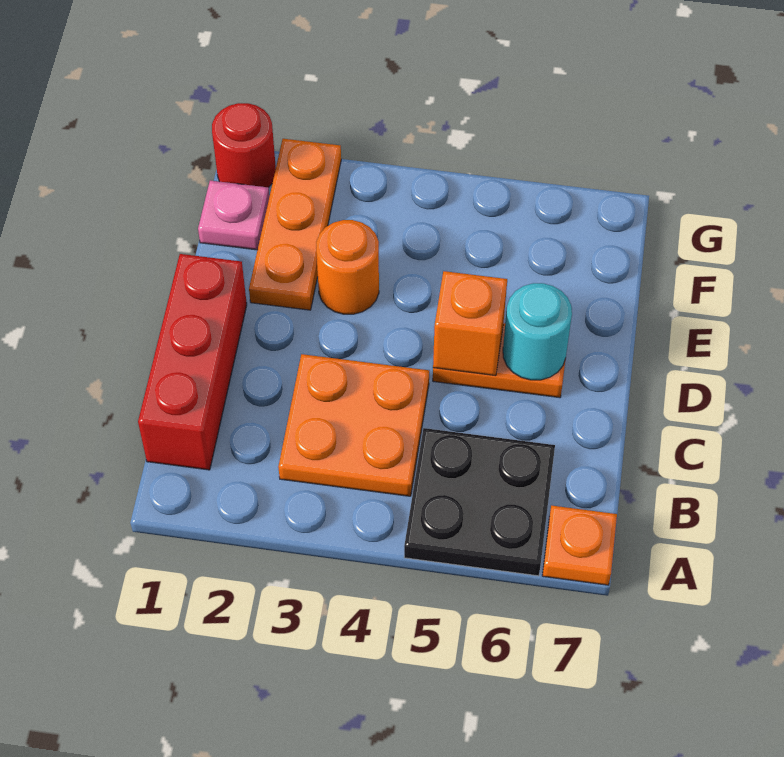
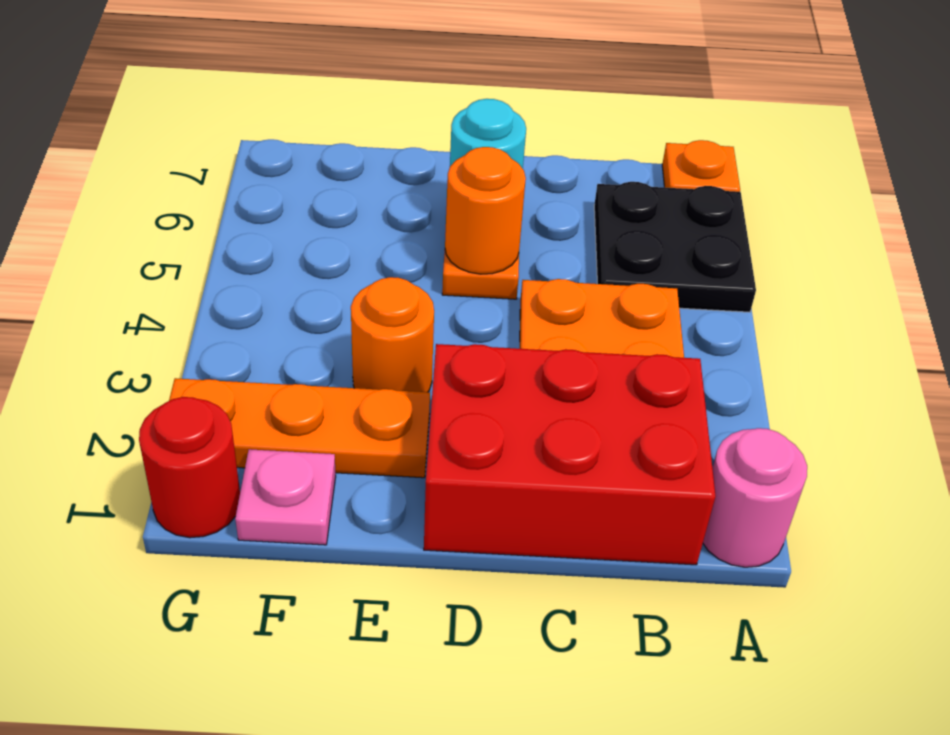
none -> pink 1x1 round brick [703,428,807,567]
red 1x3 brick [138,254,247,470] -> red 2x3 brick [424,344,716,565]
orange 1x1 brick [433,271,507,376] -> orange 1x1 round brick [445,147,526,274]

